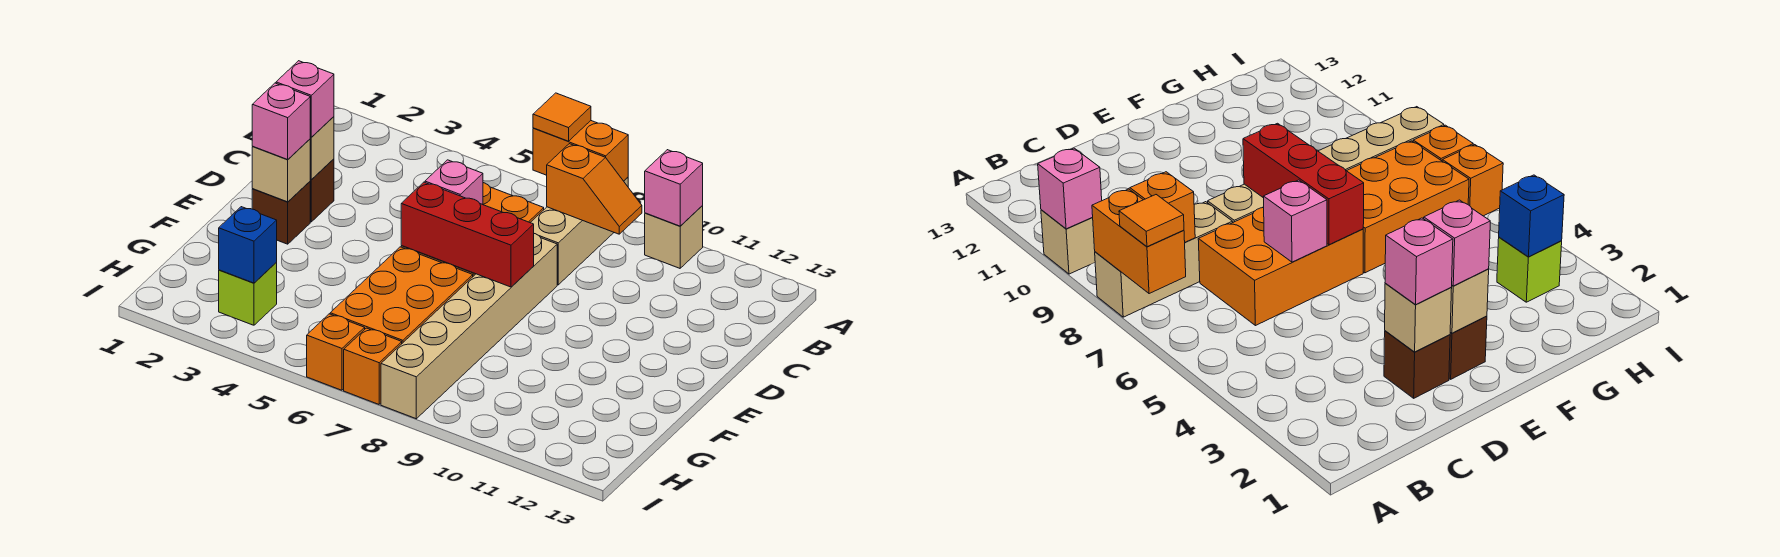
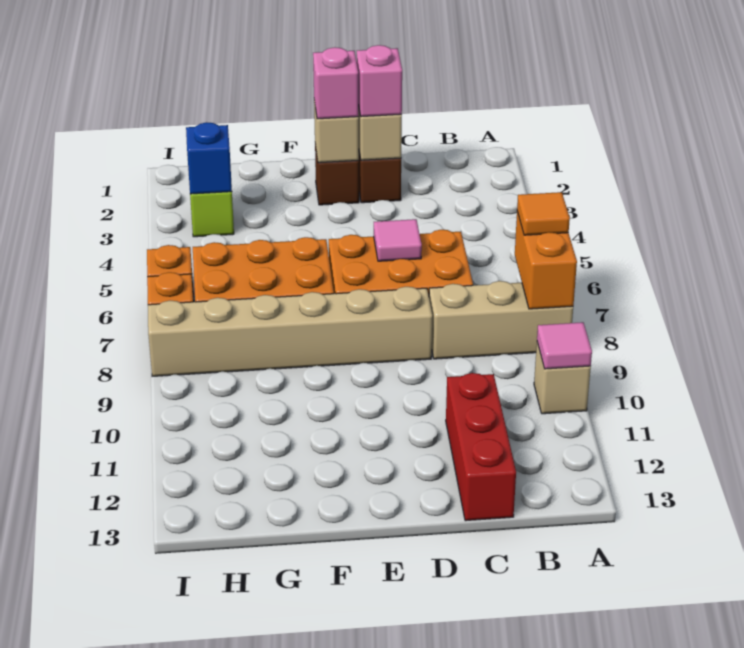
pink 1x1 brick [645,150,703,226] -> pink 1x1 tile [537,322,592,369]
orange 1x2 slope [547,144,642,234] -> none
pink 1x1 brick [425,160,483,205] -> pink 1x1 tile [374,219,422,261]
red 1x3 brick [401,182,534,287] -> red 1x3 brick moved to [446,373,516,521]

